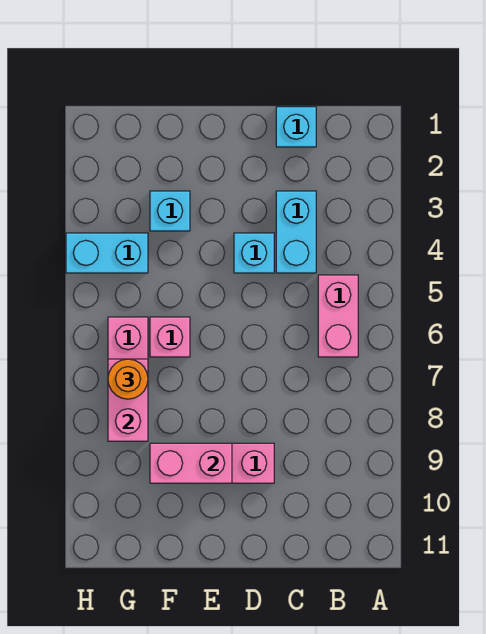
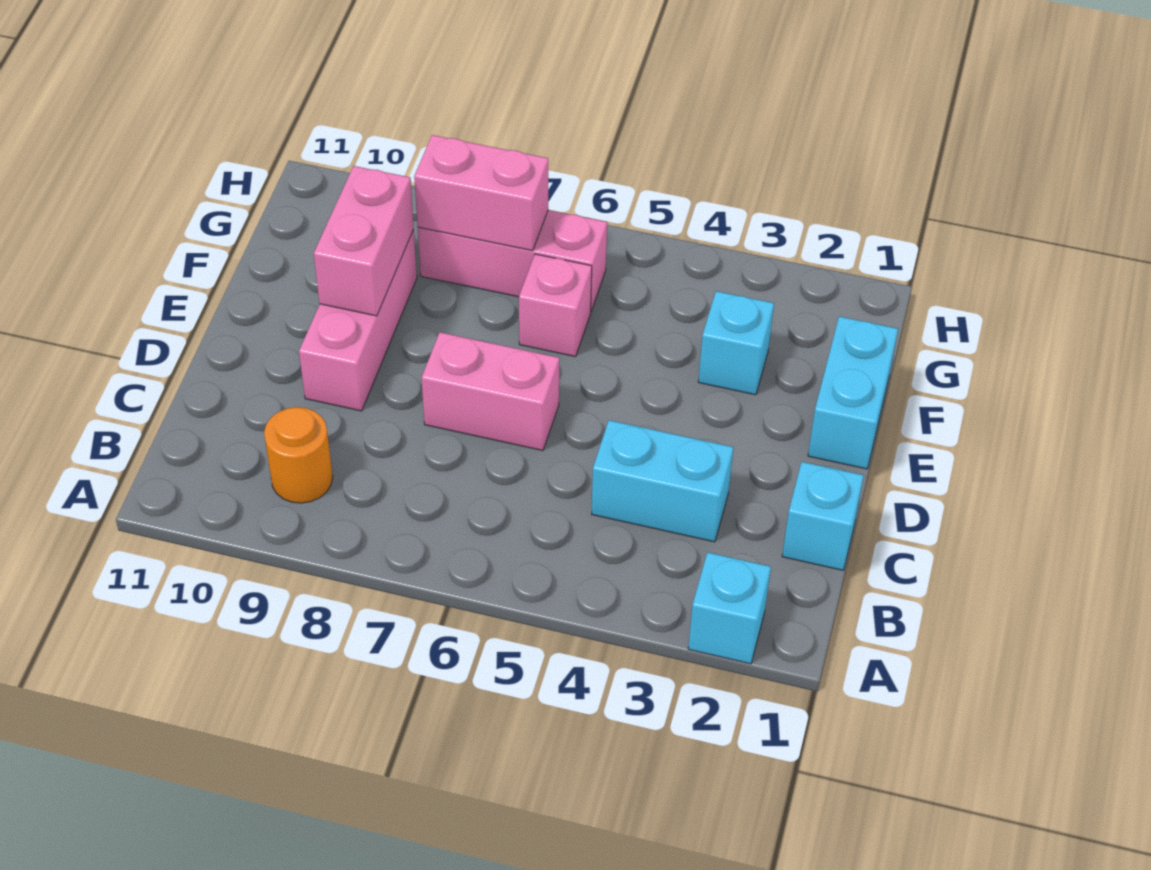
pink 1x2 brick [318,275,358,357] -> pink 1x2 brick moved to [422,332,559,451]
cyan 1x1 brick [234,233,274,273] -> cyan 1x1 brick moved to [688,552,771,664]
cyan 1x2 brick [66,233,148,273] -> cyan 1x2 brick moved to [808,316,898,469]
orange 1x1 round brick [108,359,148,399] -> orange 1x1 round brick moved to [264,407,333,503]

